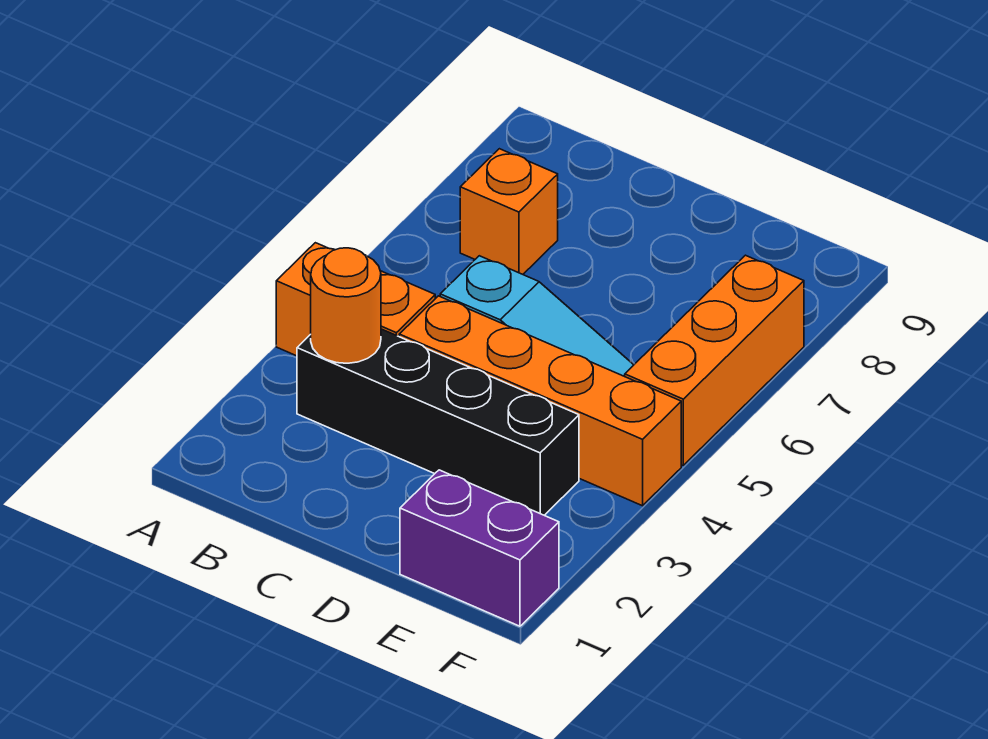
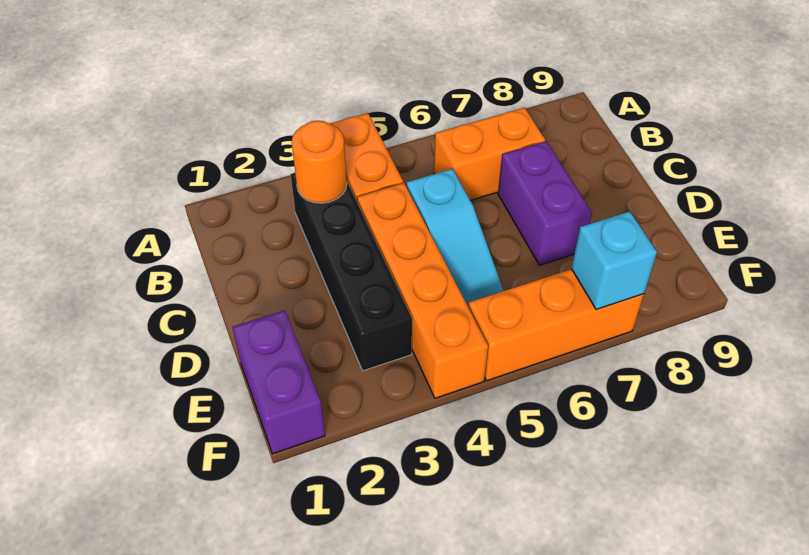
orange 1x1 brick [460,149,558,274] -> orange 1x2 brick [434,108,545,200]
none -> purple 1x2 brick [498,141,592,265]
none -> cyan 1x1 brick [572,211,657,310]

